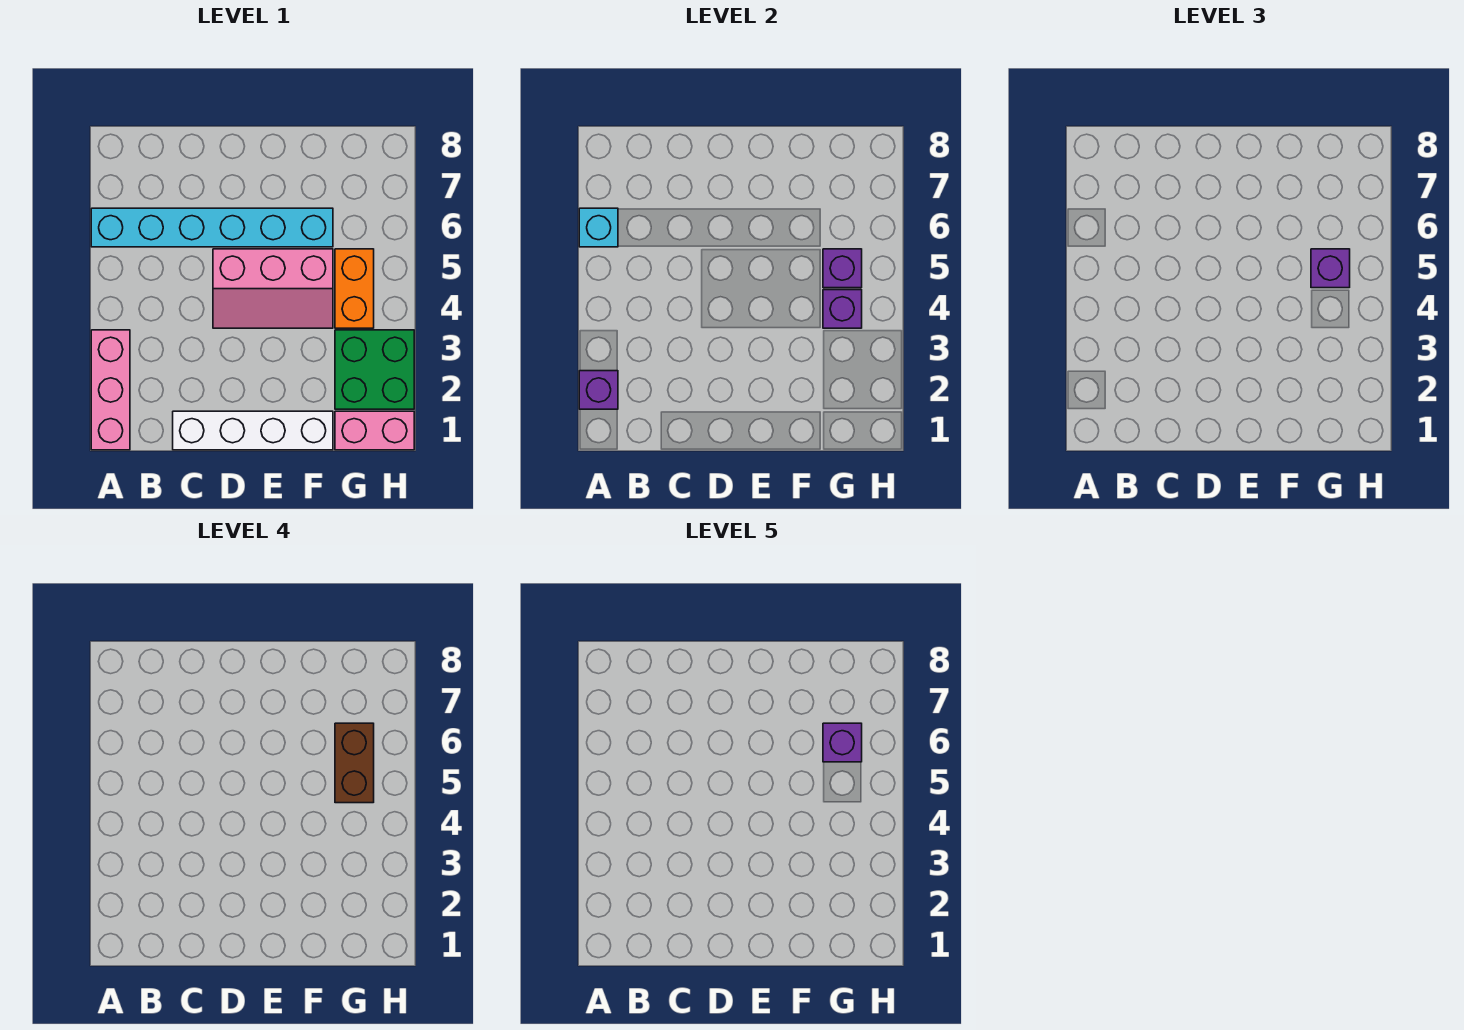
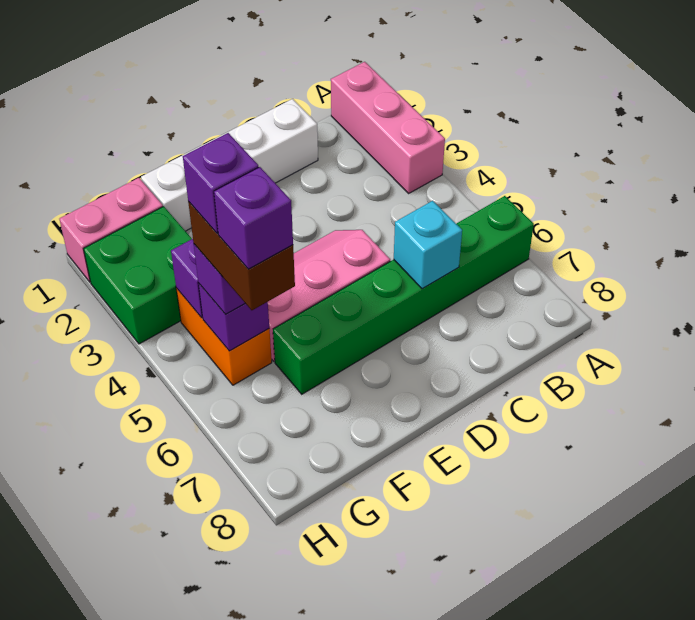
purple 1x1 brick [579,371,618,409] -> purple 1x1 brick moved to [183,133,259,233]
cyan 1x6 brick [91,208,333,247] -> green 1x6 brick [273,196,534,394]
cyan 1x1 brick [579,208,618,247] -> cyan 1x1 brick moved to [394,201,462,289]

